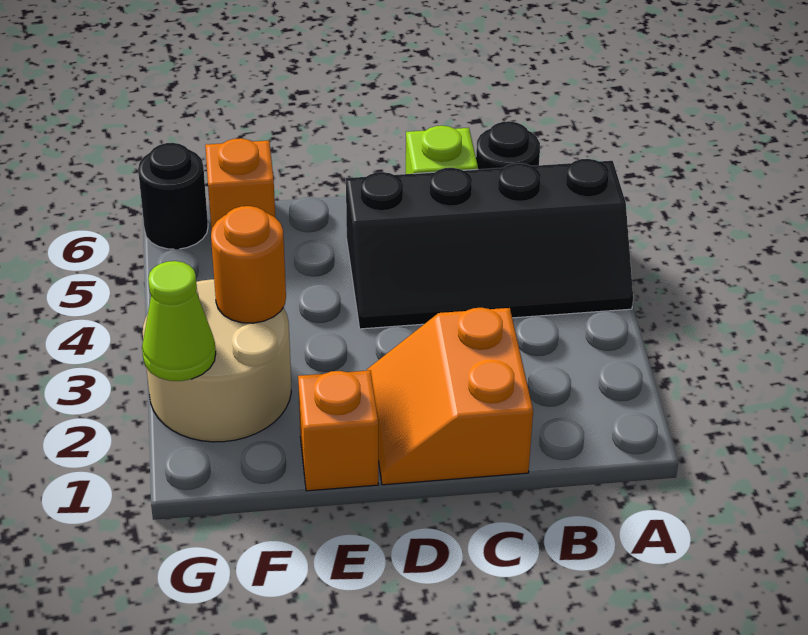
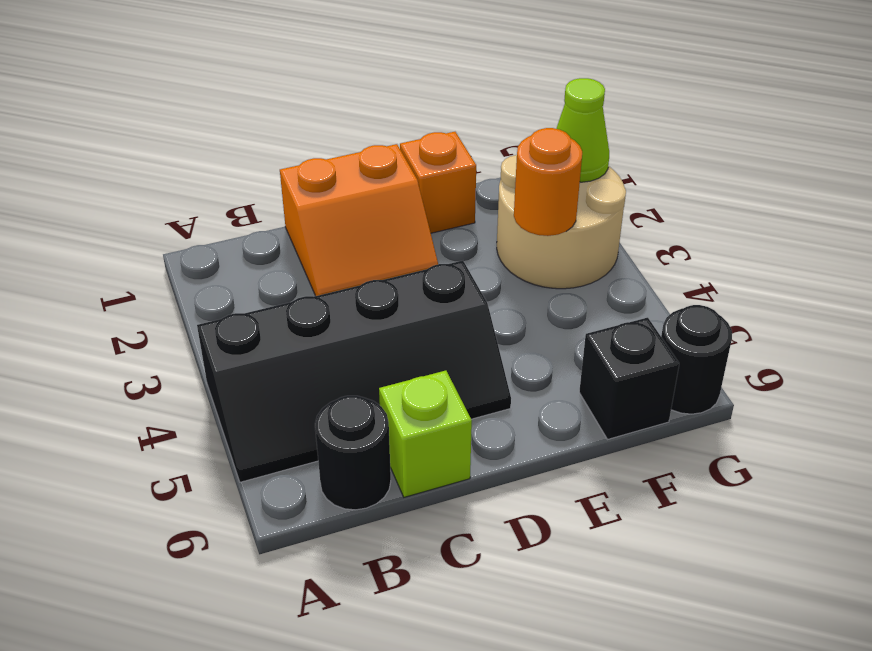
black 2x4 slope [346,159,633,329] -> black 2x4 slope turned to [197,261,511,482]
orange 2x2 slope [367,308,533,485] -> orange 2x2 slope turned to [280,144,438,296]
orange 1x1 brick [205,138,275,231] -> black 1x1 brick [579,318,679,439]

